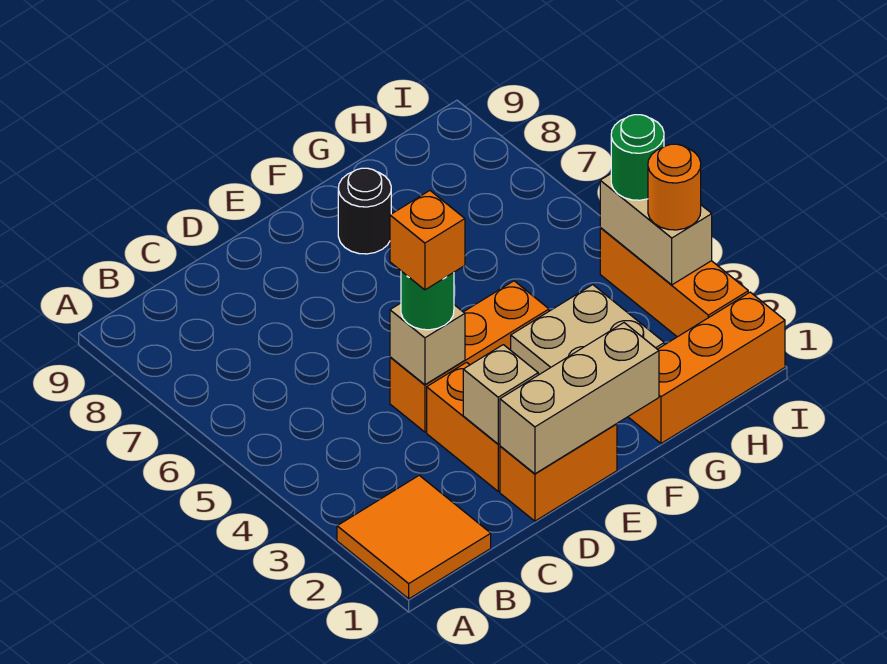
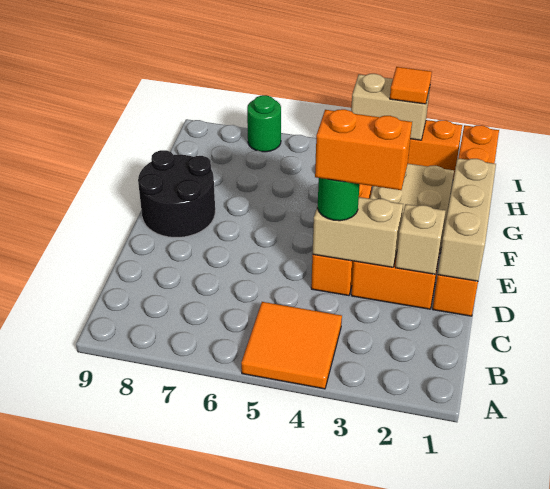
orange 2x2 tile [337,475,491,599] -> orange 2x2 tile moved to [241,302,342,389]
tan 1x1 brick [390,303,465,385] -> tan 1x2 brick [313,197,403,267]
orange 1x1 brick [390,191,465,290] -> orange 1x2 brick [315,109,412,190]
black 1x1 round brick [338,168,391,254] -> black 2x2 round brick [138,150,215,237]
orange 1x1 round brick [648,144,701,230] -> orange 1x1 tile [390,67,432,104]
green 1x1 round brick [611,115,664,200] -> green 1x1 round brick moved to [247,95,281,152]

